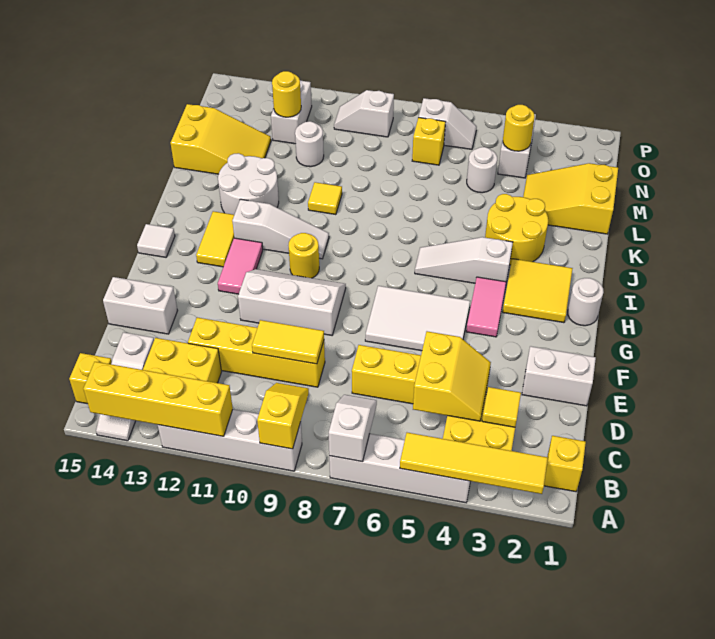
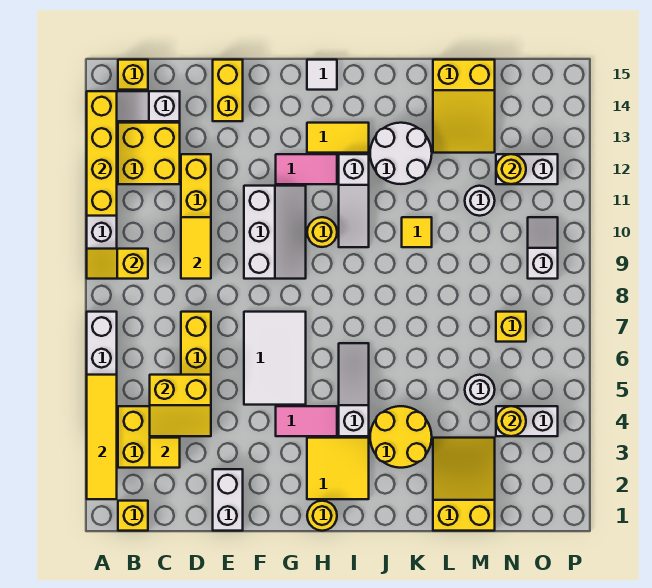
white 1x2 slope [329,395,377,462] -> none
yellow 1x2 slope [257,383,309,449] -> yellow 1x2 slope turned to [87,249,148,279]
white 1x2 brick [103,277,178,334] -> yellow 1x2 brick [213,60,243,121]
white 1x1 round brick [568,278,604,326] -> yellow 1x1 round brick [307,501,337,531]
white 1x2 slope [419,98,477,149] -> none

